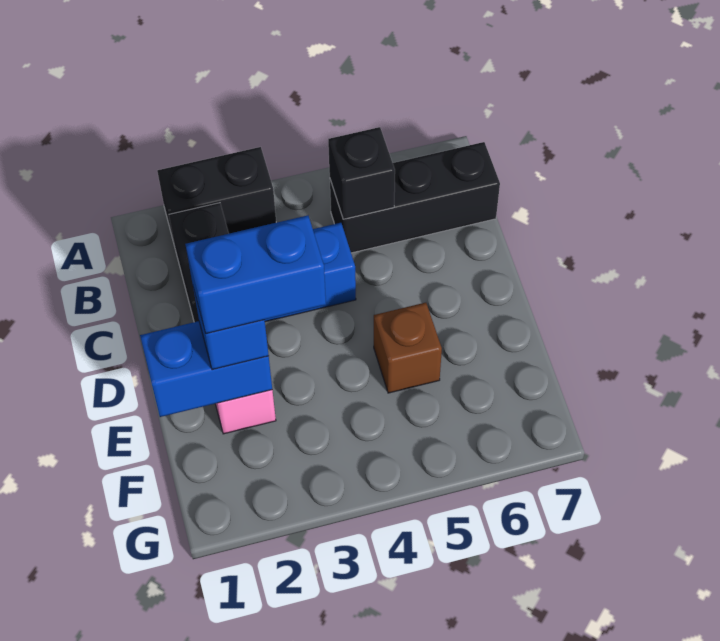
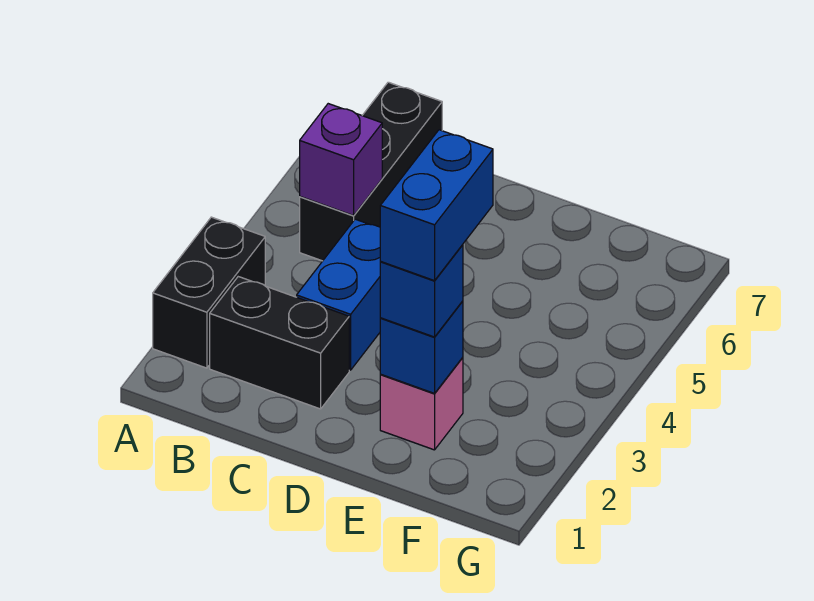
black 1x1 brick [328,127,395,219] -> purple 1x1 brick [300,104,382,216]
blue 1x2 brick [140,321,272,417] -> blue 1x1 brick [380,301,463,393]
brown 1x1 brick [374,303,442,393] -> none

